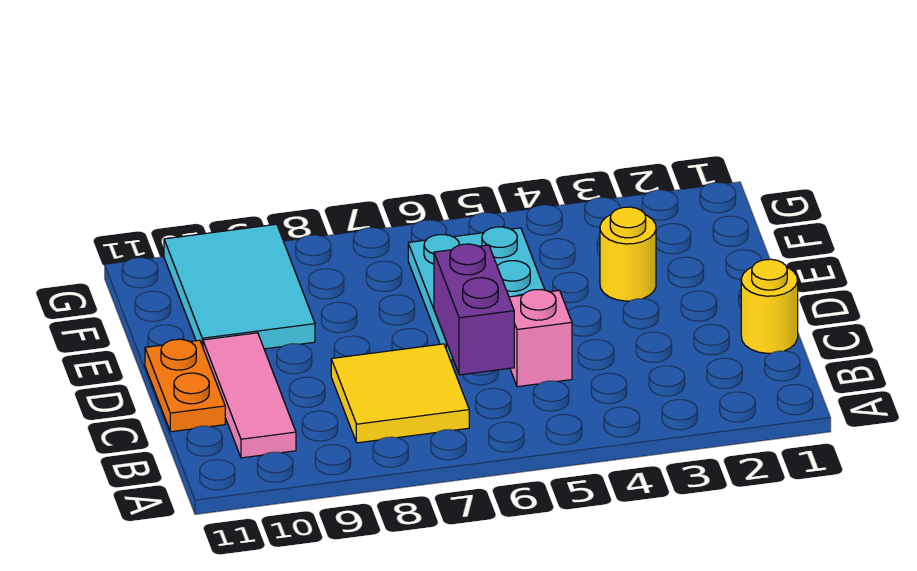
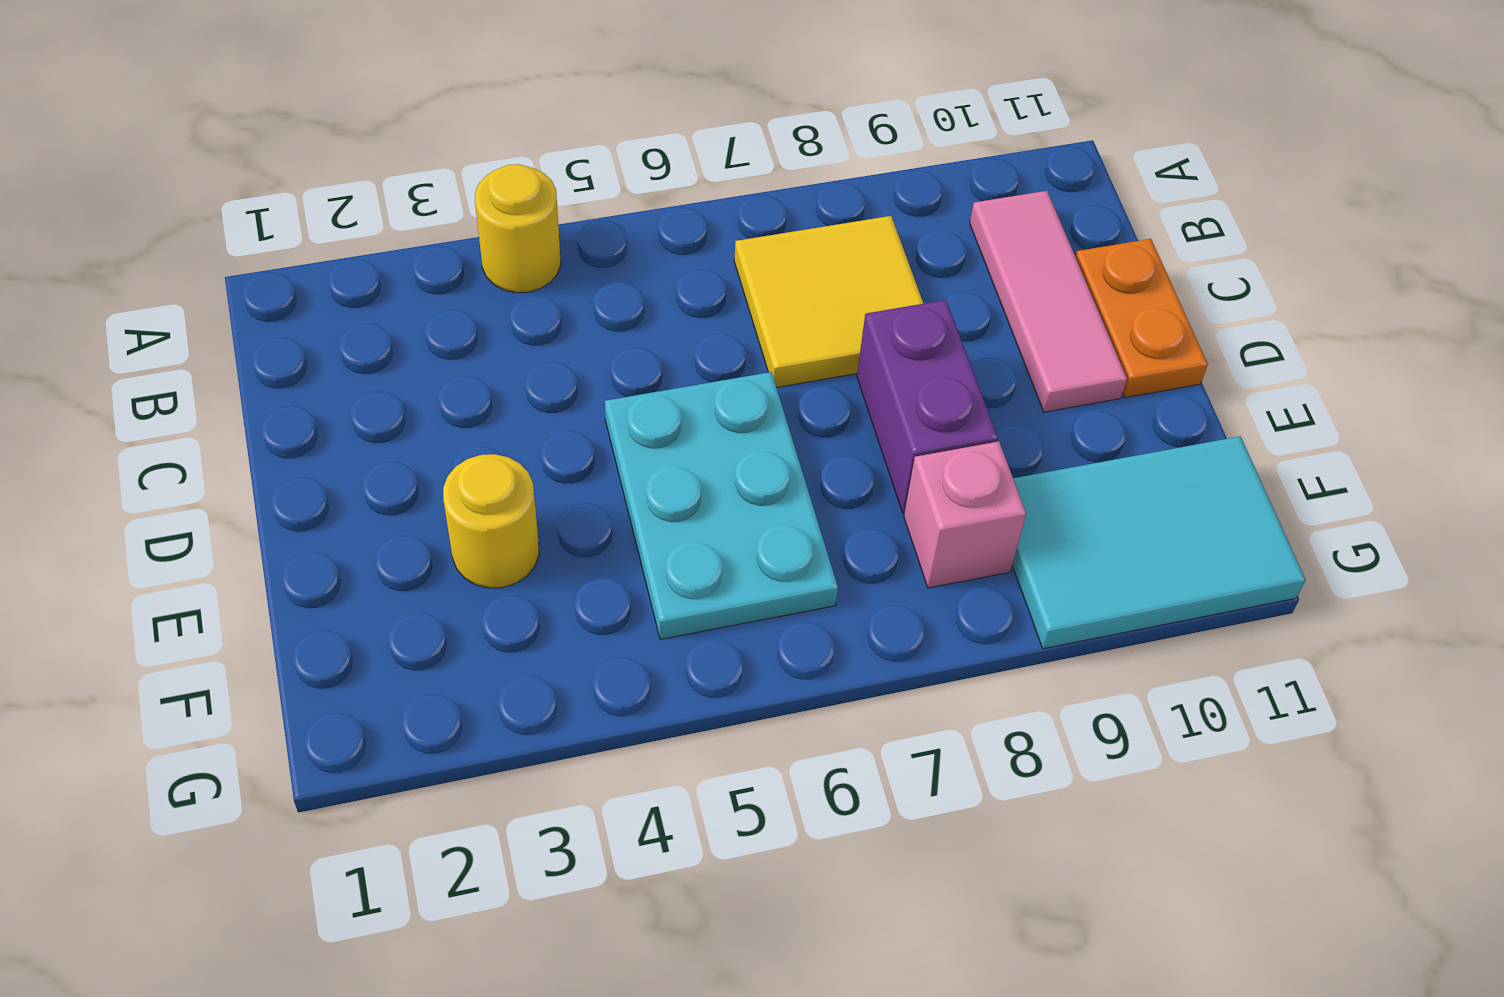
yellow 1x1 round brick [741,259,798,353] -> yellow 1x1 round brick moved to [475,164,561,293]
pink 1x1 brick [509,290,572,387] -> pink 1x1 brick moved to [904,441,1026,588]
purple 1x2 brick [434,244,514,375] -> purple 1x2 brick moved to [857,300,998,513]
cyan 2x3 tile [164,224,315,349] -> cyan 2x3 tile turned to [1012,436,1306,649]

